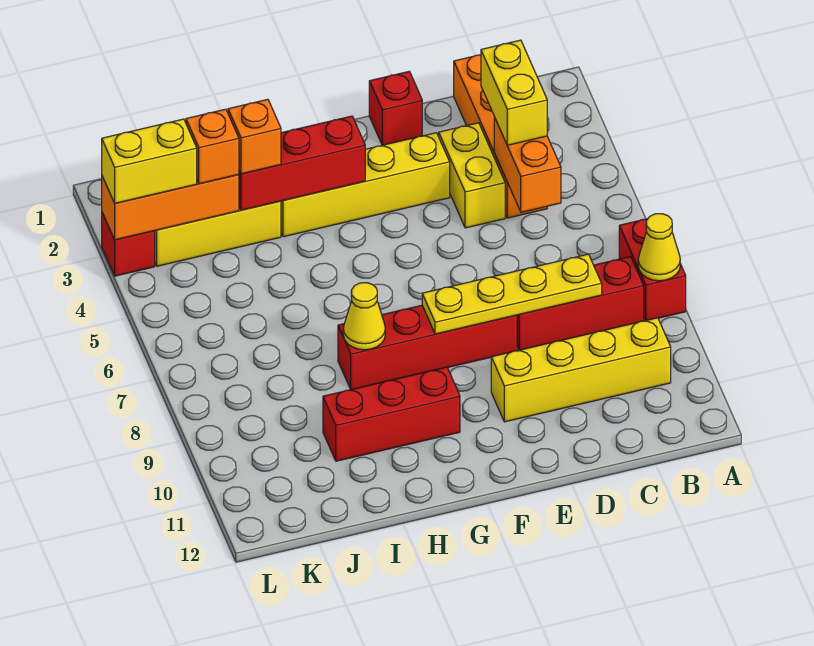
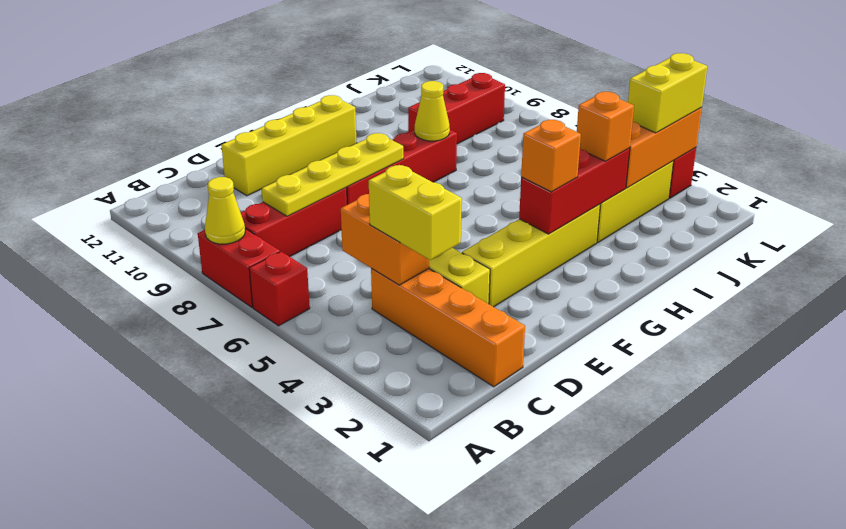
yellow 1x4 brick [491,318,671,422] -> yellow 1x4 brick moved to [221,95,357,196]
red 1x1 brick [369,71,422,145] -> red 1x1 brick moved to [249,252,310,326]
red 1x3 brick [323,367,460,461] -> red 1x3 brick moved to [408,73,505,144]
orange 1x1 brick [186,109,239,184] -> orange 1x1 brick moved to [521,120,581,192]

